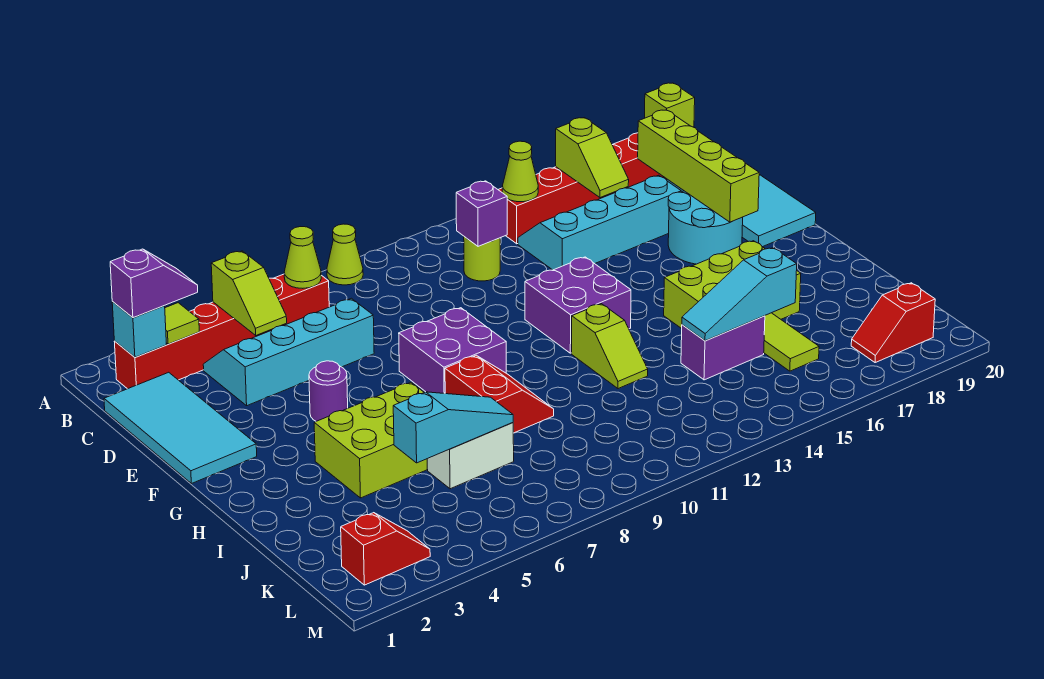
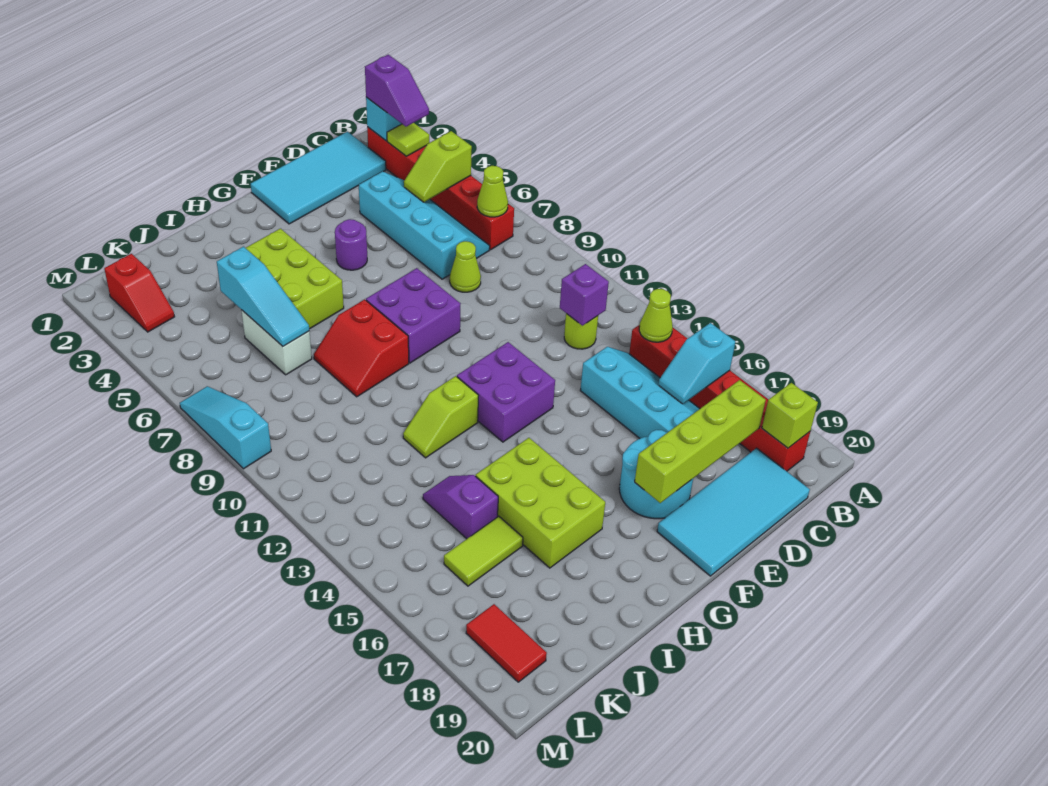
lime 1x1 cone [327,224,363,285] -> lime 1x1 cone moved to [450,241,481,292]
lime 1x2 slope [556,118,629,198] -> cyan 1x2 slope [658,323,735,404]
red 2x2 slope [445,355,554,433] -> red 2x2 slope turned to [314,299,409,397]
purple 1x2 brick [681,316,765,380] -> purple 1x2 slope [423,475,498,539]
cyan 1x3 slope [682,248,797,341] -> cyan 1x3 slope moved to [180,386,271,469]
red 1x2 slope [851,283,935,363] -> red 1x2 tile [466,604,547,682]

